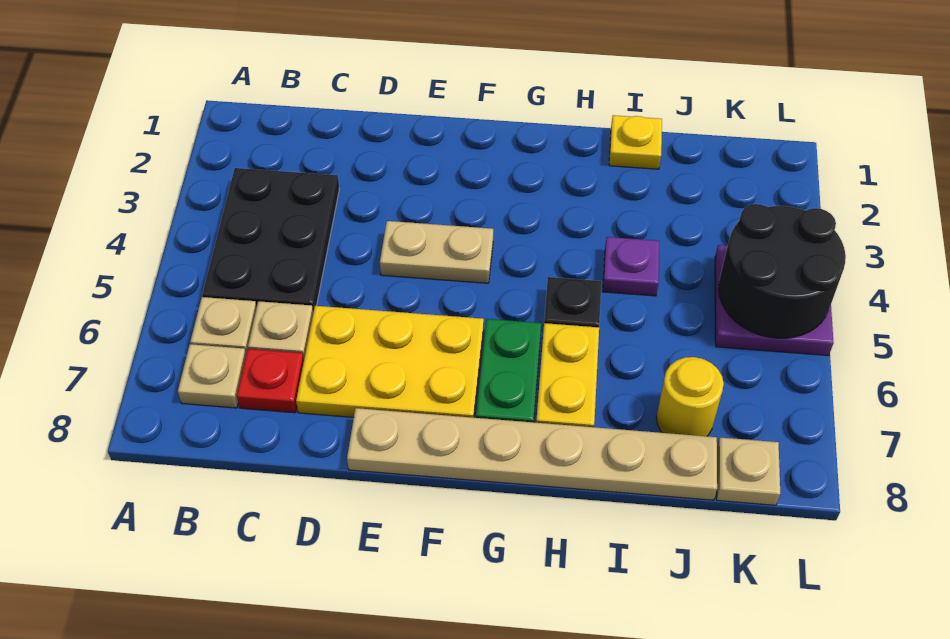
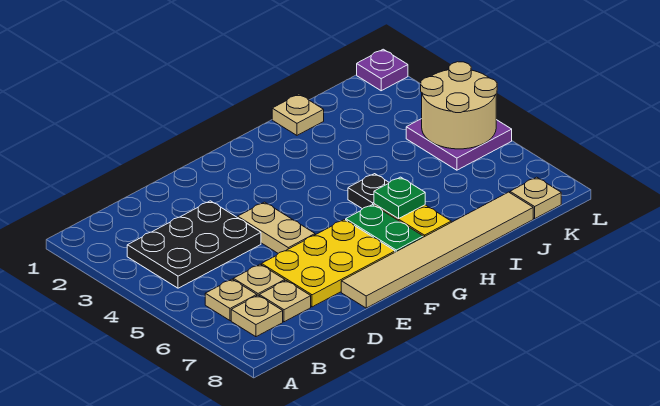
black 2x3 plate [202,168,339,312] -> black 2x3 plate turned to [127,201,261,288]
red 1x1 plate [237,349,304,413] -> tan 1x1 plate [259,281,311,322]
tan 1x2 plate [380,221,493,283] -> tan 1x2 plate turned to [238,202,315,253]
tan 1x6 plate [347,408,717,500] -> tan 1x6 tile [341,192,533,308]
none -> green 1x1 plate [374,177,425,219]
yellow 1x1 plate [609,115,662,169] -> tan 1x1 plate [272,94,324,135]
purple 1x1 plate [603,237,659,296] -> purple 1x1 plate moved to [357,49,408,91]
yellow 1x1 round brick [656,357,724,436] -> none
black 2x2 round brick [718,204,846,338] -> tan 2x2 round brick [421,62,497,149]

